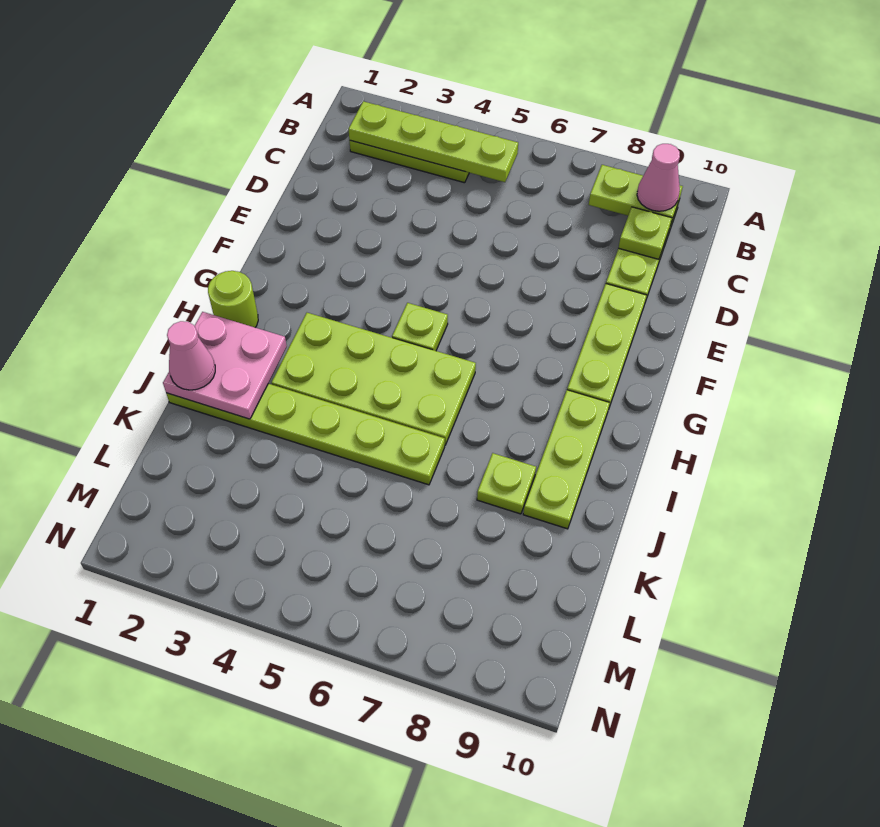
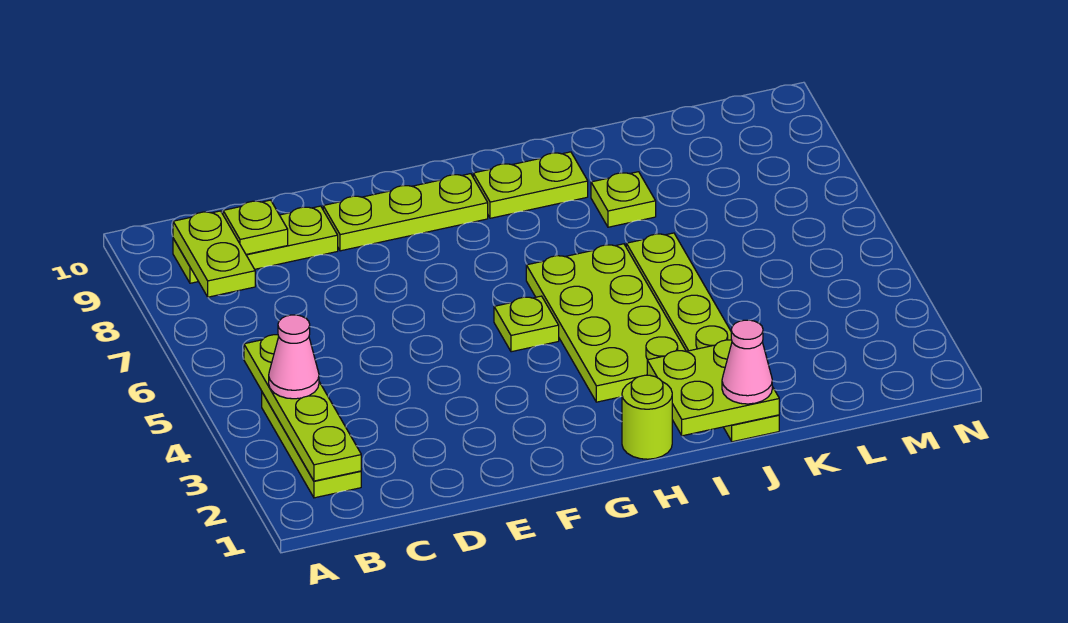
pink 1x1 cone [637,144,680,211] -> pink 1x1 cone moved to [269,315,319,399]
lime 1x3 plate [523,390,610,529] -> lime 1x2 plate [473,152,588,218]
pink 2x2 plate [163,312,287,419] -> lime 2x2 plate [647,340,779,436]

